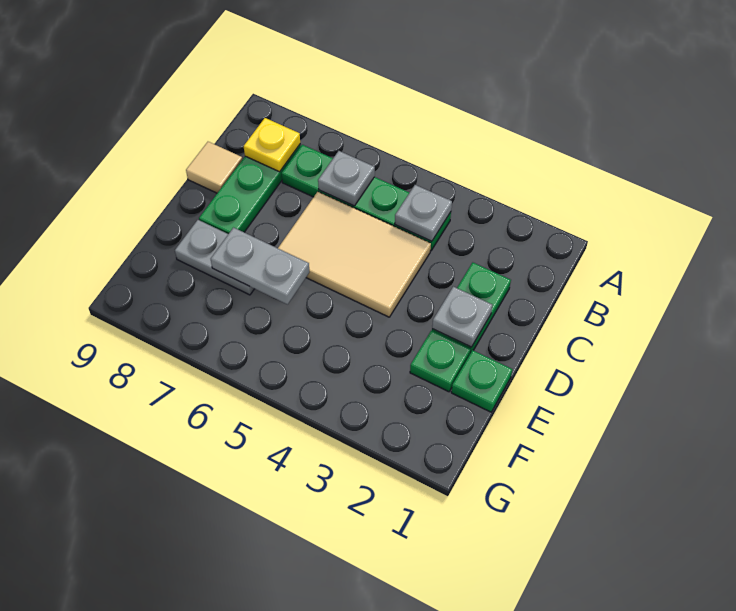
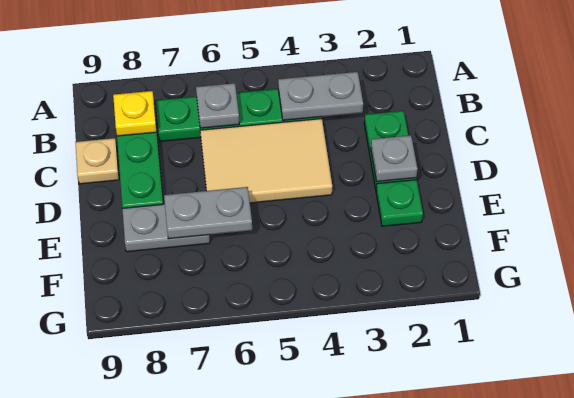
grey 1x1 plate [395,185,452,241] -> grey 1x2 plate [278,72,363,120]
tan 1x1 tile [186,142,242,193] -> tan 1x1 plate [75,138,119,184]
green 1x1 plate [451,350,512,412] -> none

